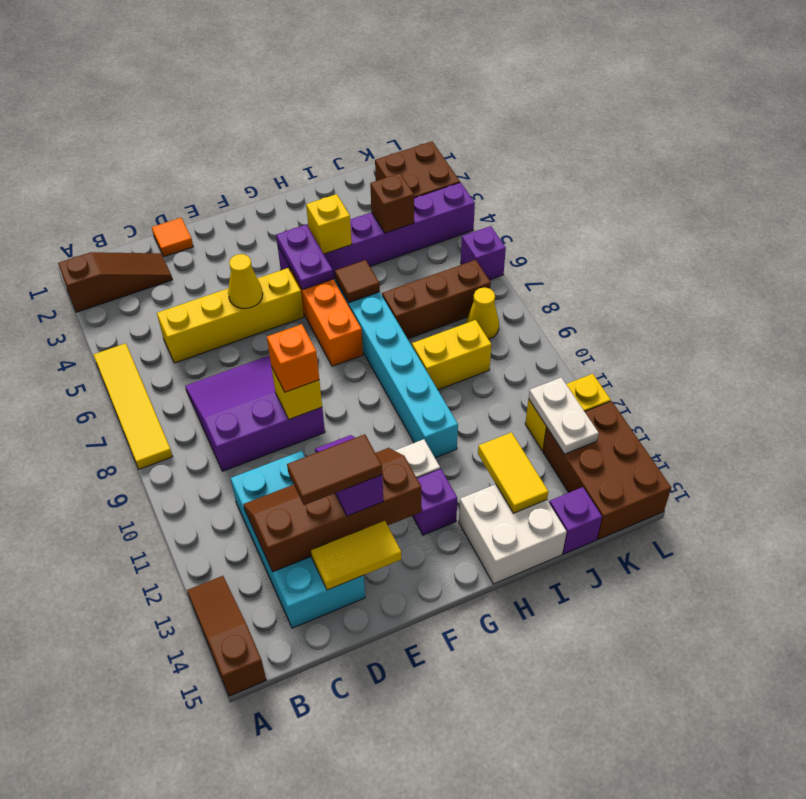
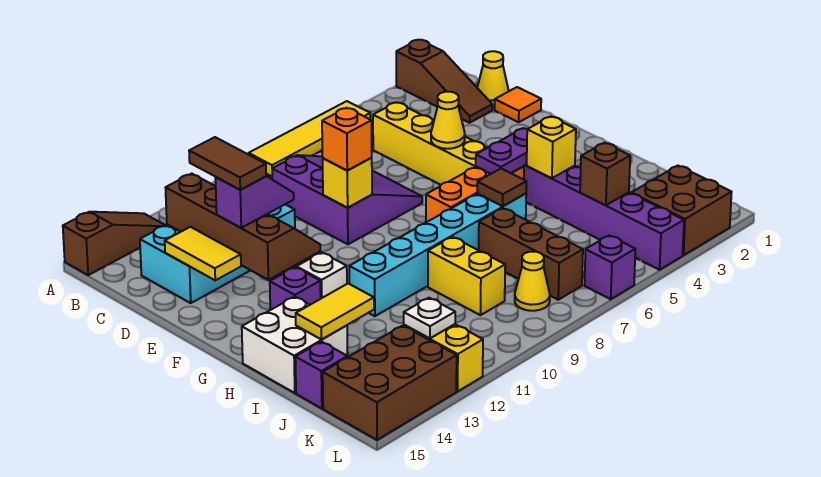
none -> yellow 1x1 cone [477,51,509,106]
white 1x2 plate [529,377,599,454] -> white 1x1 plate [404,298,455,339]

